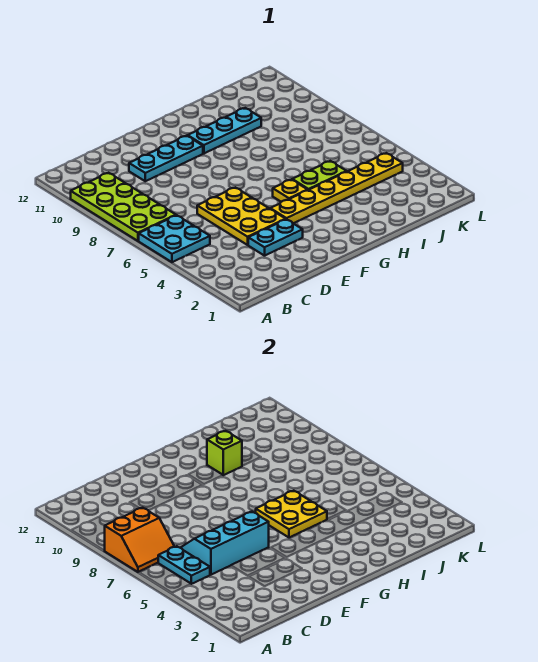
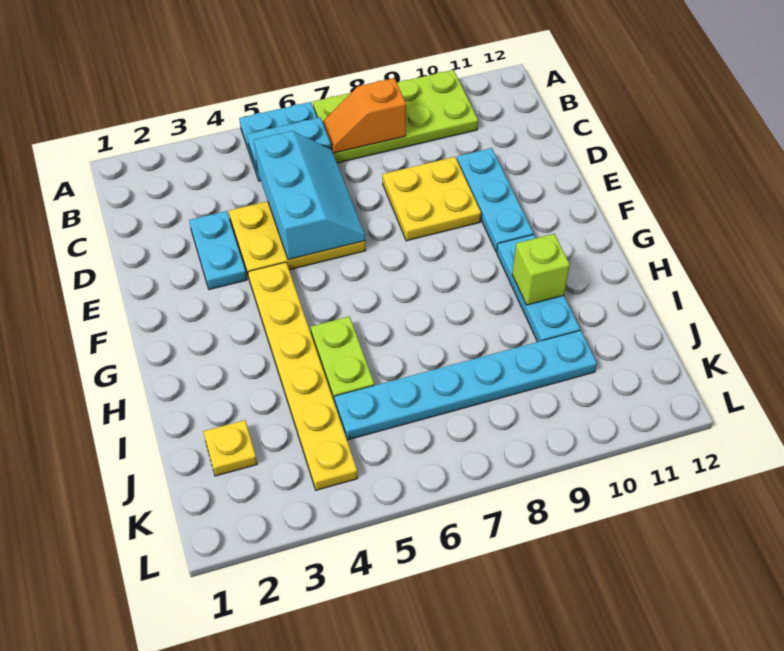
orange 2x2 slope [105,508,175,572] -> orange 1x2 slope [323,78,406,153]
yellow 1x1 plate [273,179,307,202] -> yellow 1x1 plate moved to [203,420,257,476]
yellow 2x2 plate [256,491,327,538] -> yellow 2x2 plate moved to [383,157,481,241]
none -> cyan 1x6 plate [334,330,597,440]

